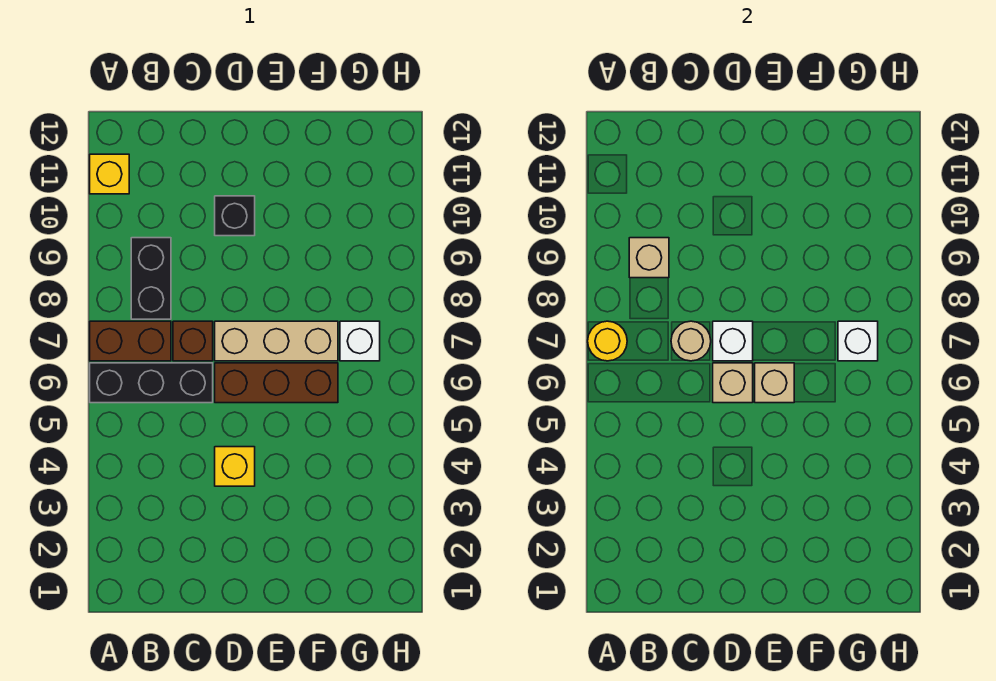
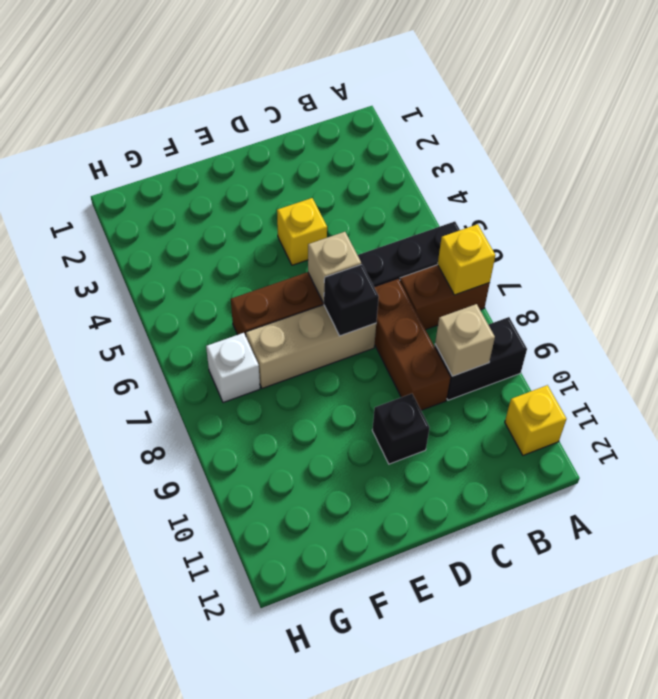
yellow 1x1 round brick [588,321,627,361] -> yellow 1x1 brick [438,224,495,295]
black 1x2 brick [131,238,171,319] -> black 1x2 brick turned to [435,317,527,400]
brown 1x1 brick [173,321,213,361] -> brown 1x3 brick [374,279,450,410]
tan 1x1 round brick [671,321,711,361] -> none
white 1x1 brick [713,321,753,361] -> black 1x1 brick [324,264,379,336]
tan 1x1 brick [755,363,794,403] -> none
white 1x1 brick [838,321,878,361] -> none

